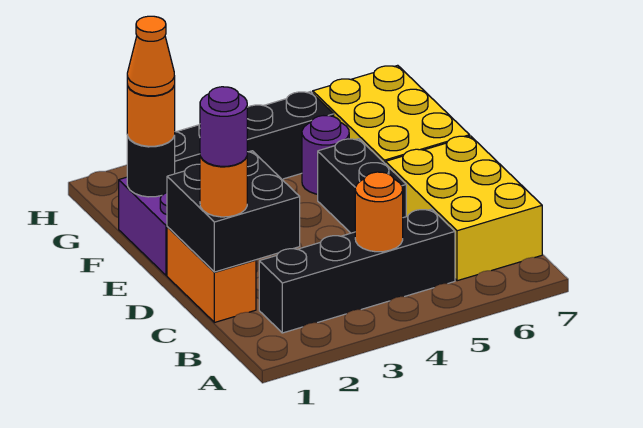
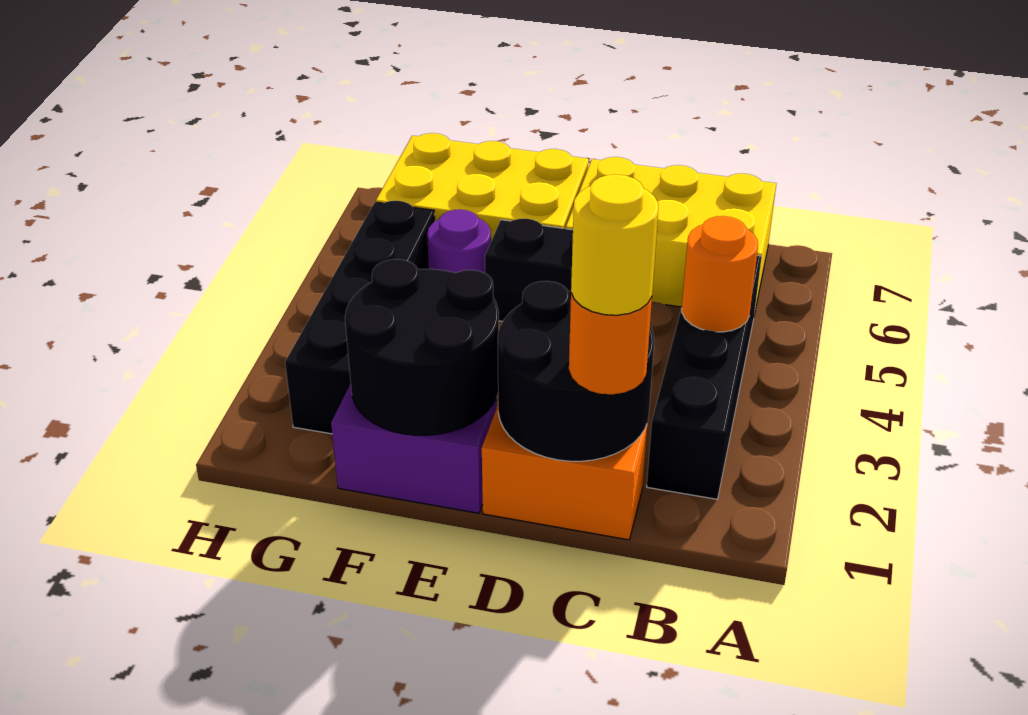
black 2x2 brick [167,151,300,272] -> black 2x2 round brick [498,281,654,461]
purple 1x1 round brick [200,87,247,166] -> yellow 1x1 round brick [571,175,658,315]
black 1x1 round brick [127,135,175,197] -> black 2x2 round brick [345,259,499,435]
orange 1x1 round brick [127,85,175,146] -> none
orange 1x1 cone [127,16,175,96] -> none

